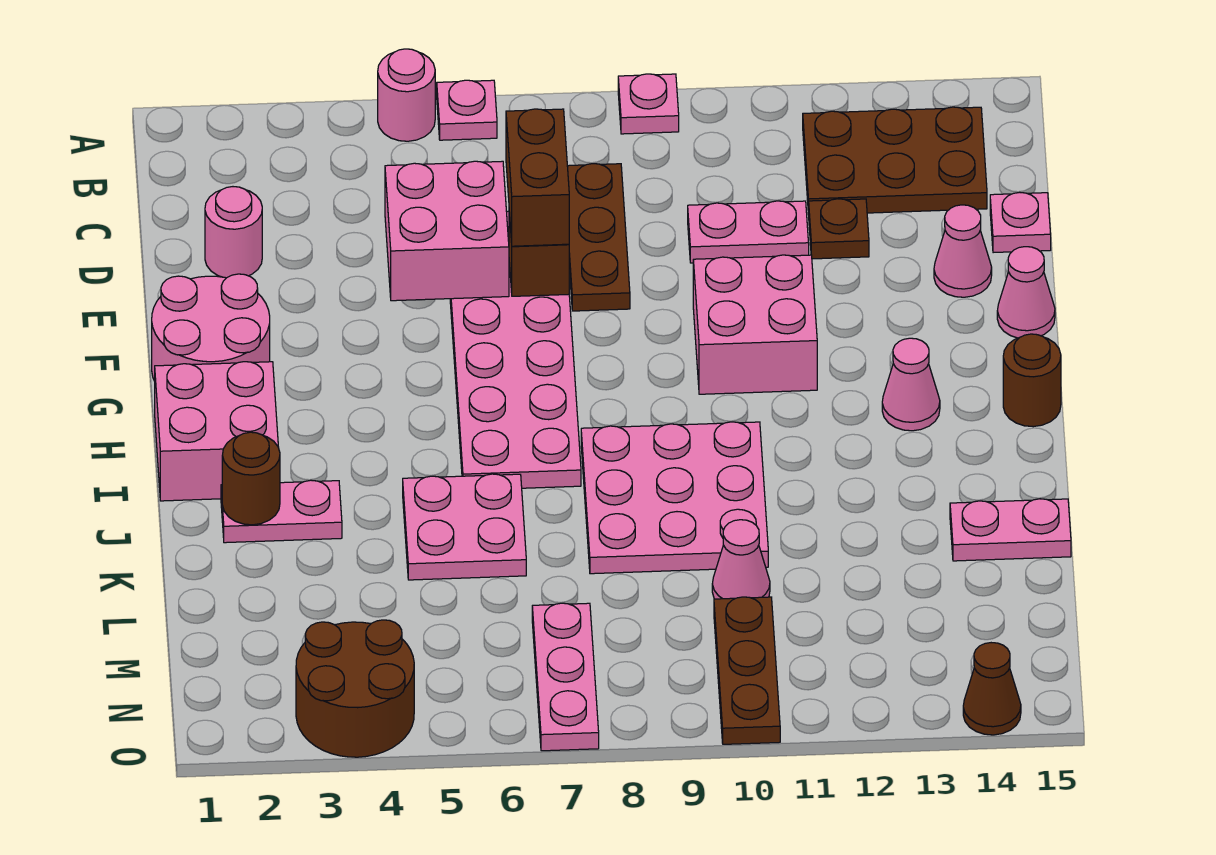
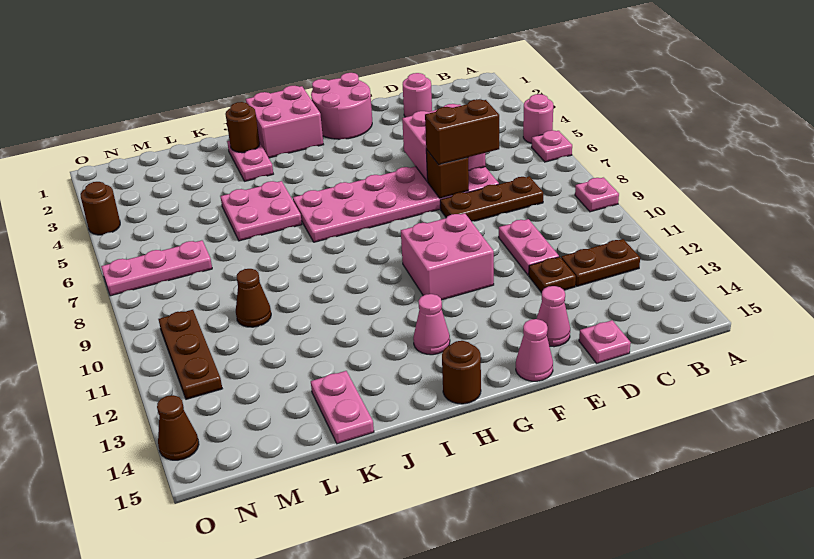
brown 2x3 plate [803,107,987,215] -> brown 1x2 plate [561,239,640,286]
pink 3x3 plate [581,422,768,574] -> none
pink 1x1 cone [712,520,770,599] -> brown 1x1 cone [236,269,271,327]
brown 1x3 plate [714,597,780,744] -> brown 1x3 plate turned to [158,310,222,399]
brown 2x2 round brick [296,620,414,757] -> brown 1x1 round brick [81,182,120,235]

